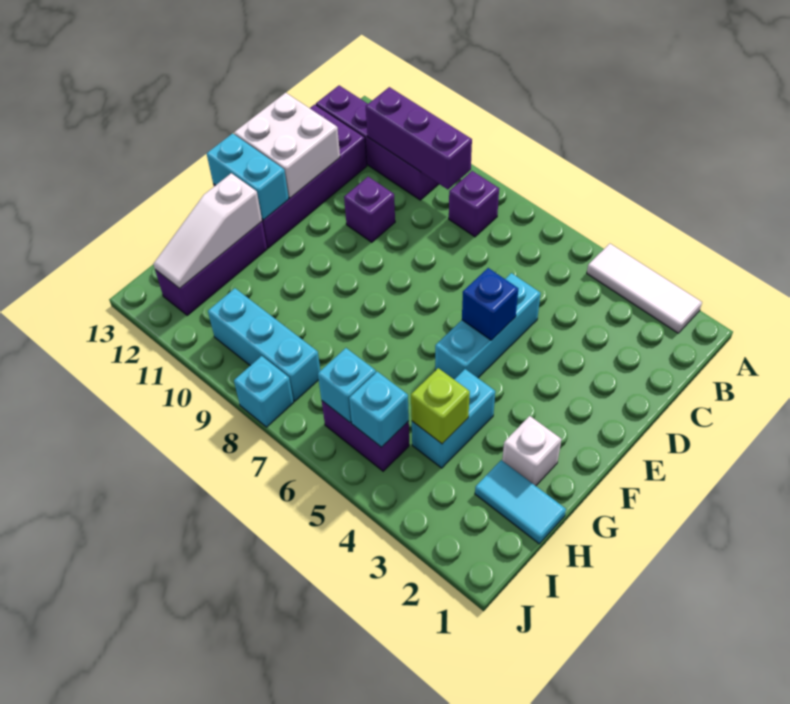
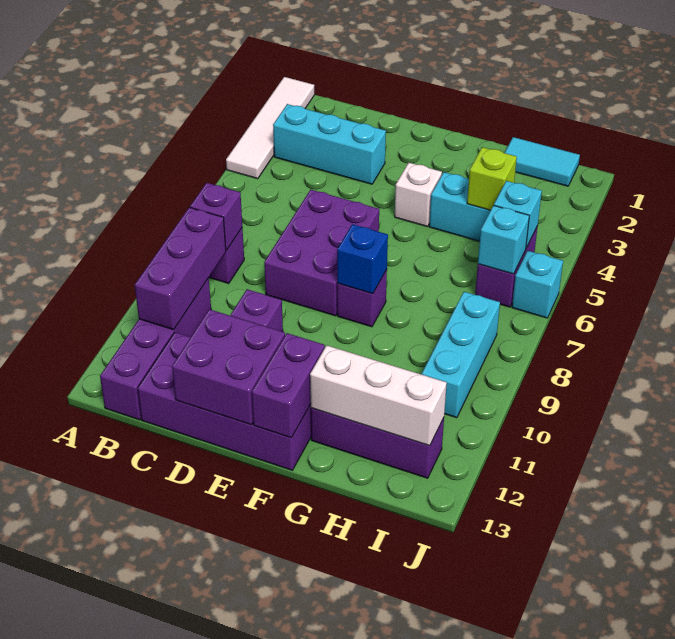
white 1x3 tile [587,244,702,333] -> white 1x4 tile [226,77,314,179]
none -> purple 1x1 brick [190,183,242,250]
cyan 1x3 brick [435,273,541,379] -> cyan 1x3 brick moved to [273,104,386,184]
none -> purple 2x3 brick [264,190,379,316]
white 2x2 brick [234,93,340,198] -> purple 2x2 brick [172,309,285,425]
blue 1x1 brick [462,268,518,340] -> blue 1x1 brick moved to [337,224,388,294]
none -> purple 1x1 brick [337,270,387,327]
cyan 1x2 brick [207,133,289,220] -> purple 1x2 brick [252,333,325,438]
white 1x1 brick [502,416,562,486] -> white 1x1 brick moved to [395,163,442,227]
white 1x3 slope [153,173,262,288] -> white 1x3 brick [310,345,447,446]
cyan 1x2 tile [475,460,566,544] -> cyan 1x2 tile turned to [505,137,580,186]
cyan 1x1 brick [234,356,294,427] -> cyan 1x1 brick moved to [512,251,563,318]

